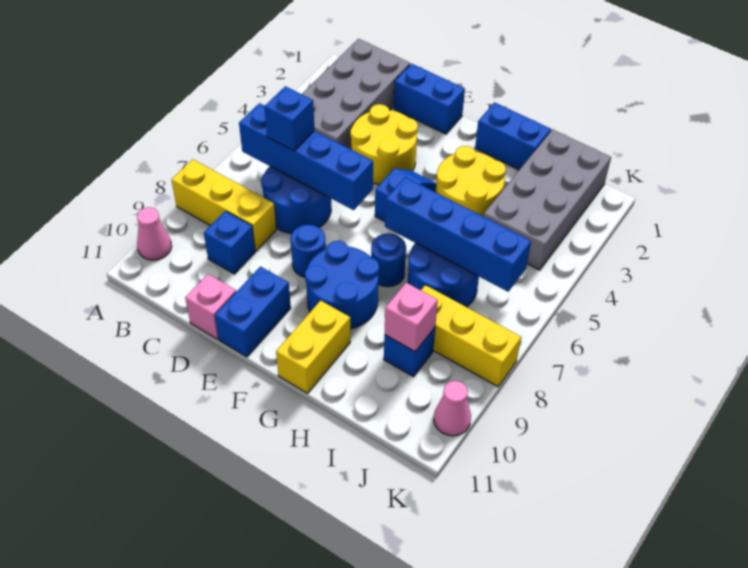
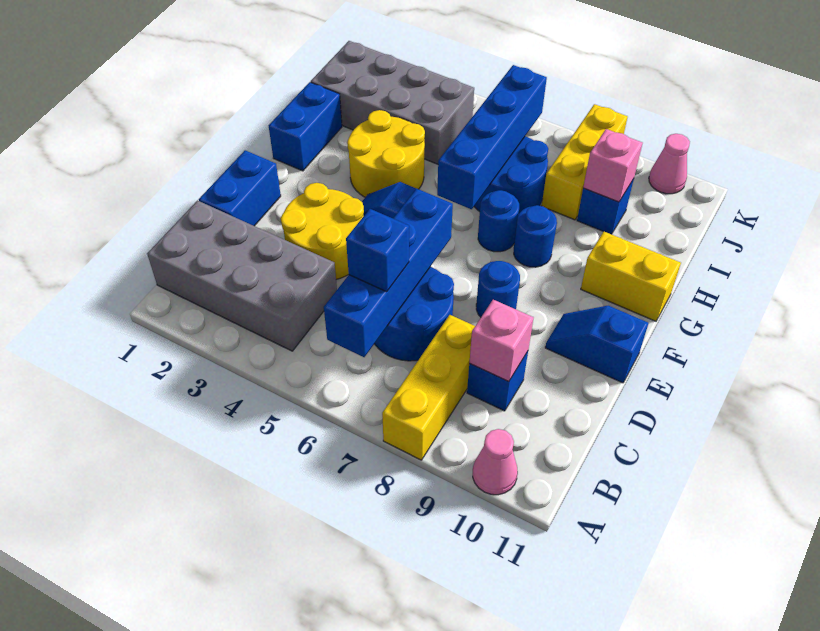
pink 1x1 brick [185,274,236,339] -> pink 1x1 brick moved to [469,300,534,382]
blue 1x2 brick [215,266,291,357] -> blue 1x2 slope [545,306,648,383]
blue 2x2 round brick [305,241,379,329] -> blue 1x1 round brick [514,205,557,267]

